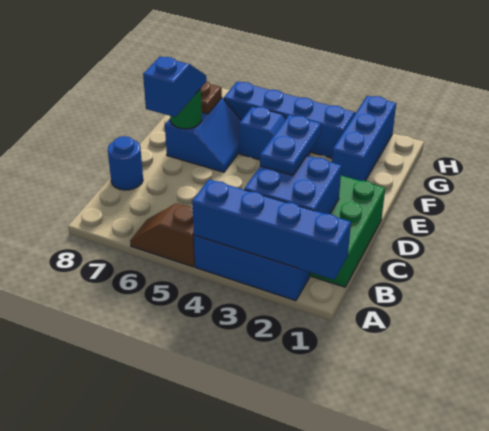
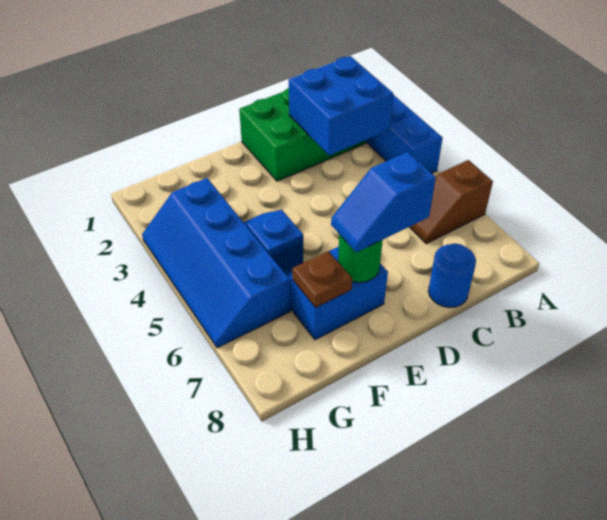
blue 1x4 brick [192,179,351,280] -> none
brown 1x2 slope [130,203,195,267] -> brown 1x2 slope turned to [410,160,493,244]
blue 1x2 plate [260,115,321,175] -> none
blue 1x3 brick [332,96,396,181] -> none

